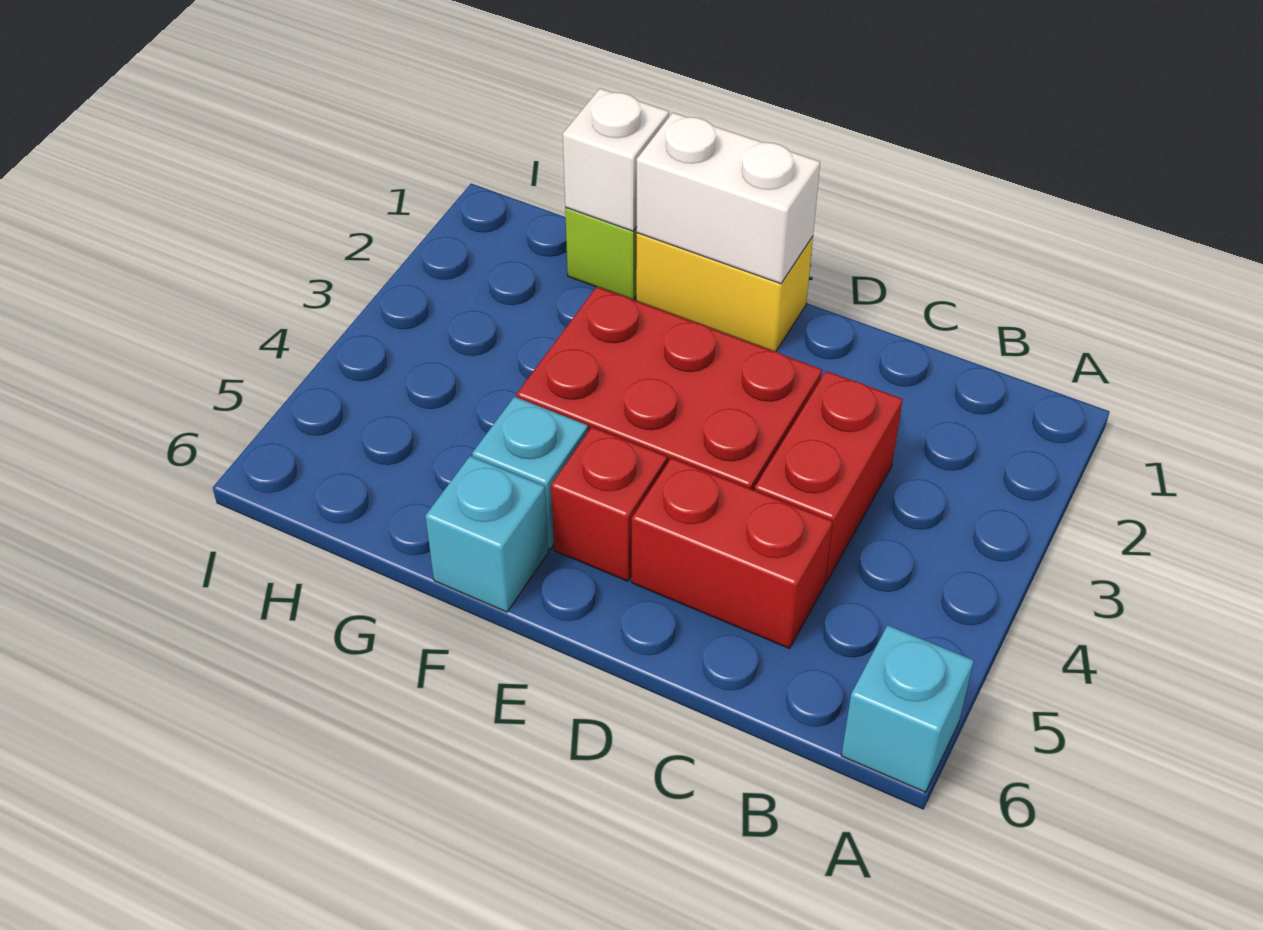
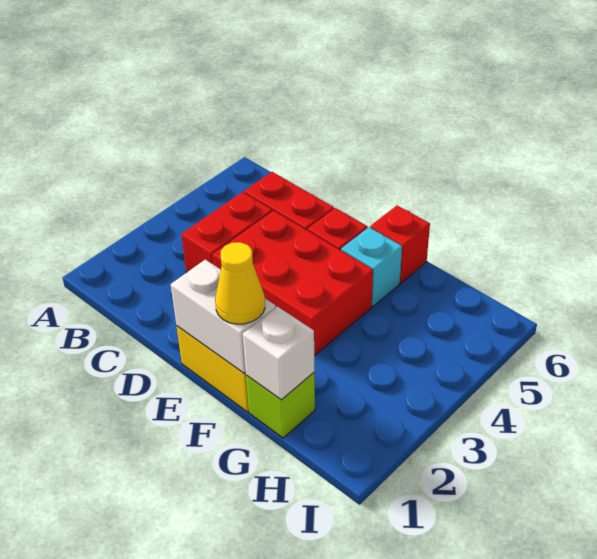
cyan 1x1 brick [841,625,974,792] -> none
none -> yellow 1x1 cone [215,242,265,324]
cyan 1x1 brick [425,456,548,612] -> red 1x1 brick [370,206,430,283]

